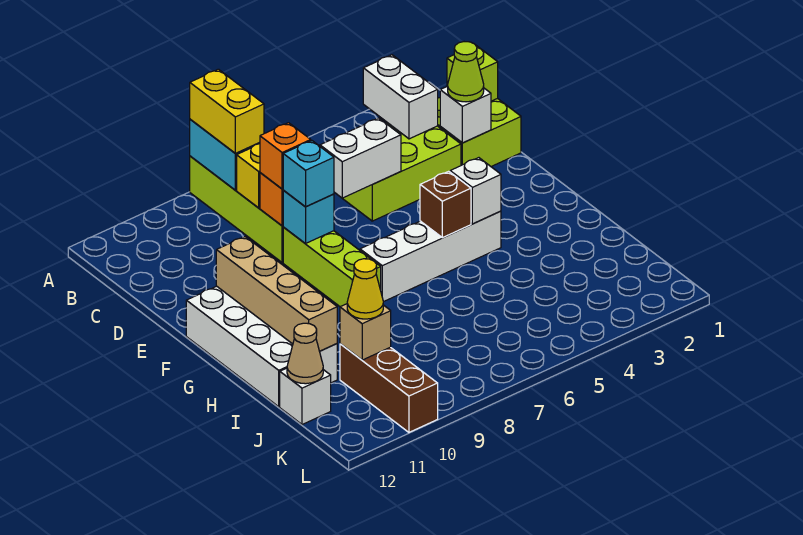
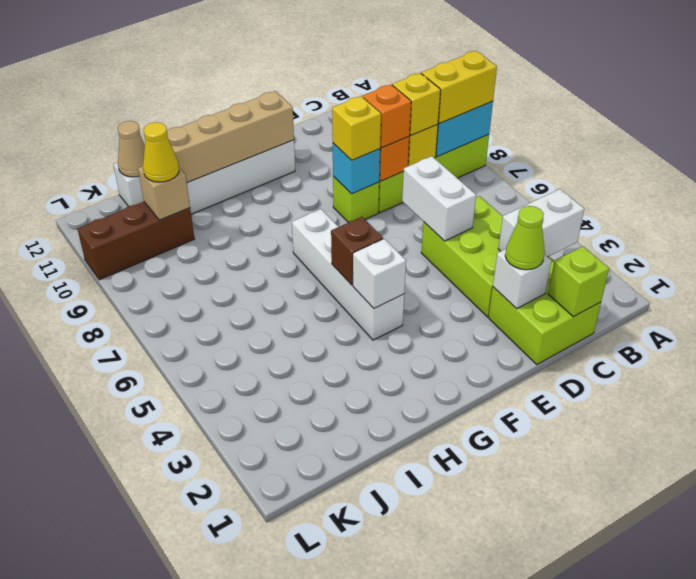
none -> yellow 1x1 brick [392,73,441,135]
lime 1x3 brick [283,227,381,307] -> lime 1x1 brick [333,177,379,223]
cyan 1x1 brick [283,141,334,207] -> yellow 1x1 brick [332,96,381,160]

